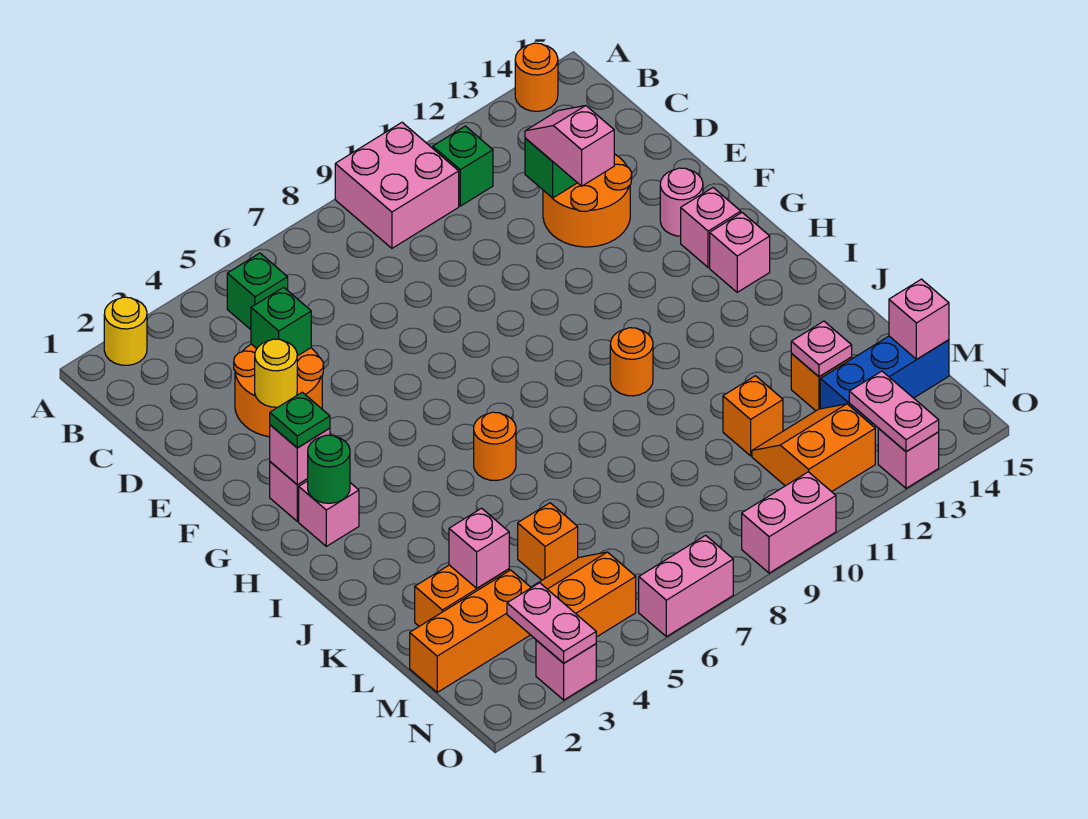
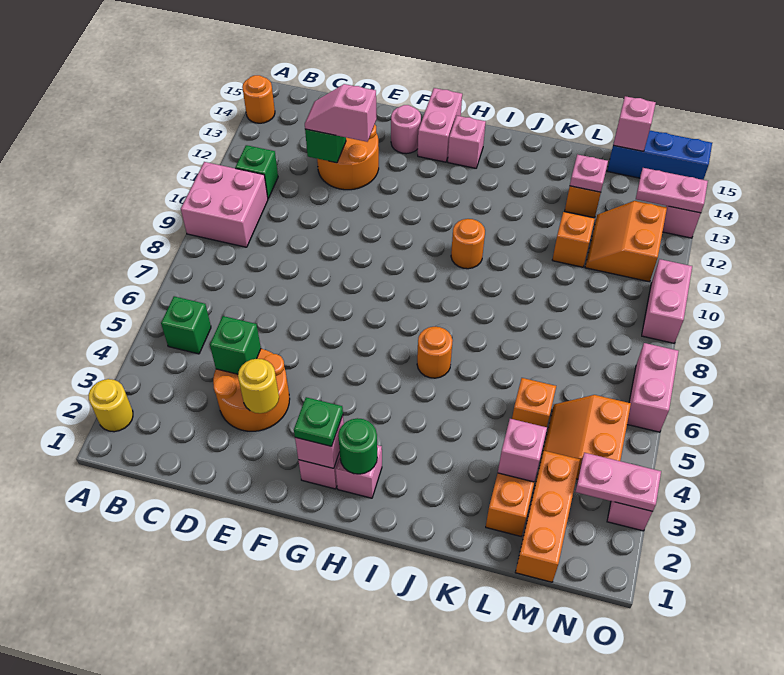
pink 1x1 brick [681,188,741,267] -> pink 1x2 brick [418,88,462,162]
blue 1x3 brick [820,336,949,424] -> blue 1x3 brick turned to [607,131,712,180]

